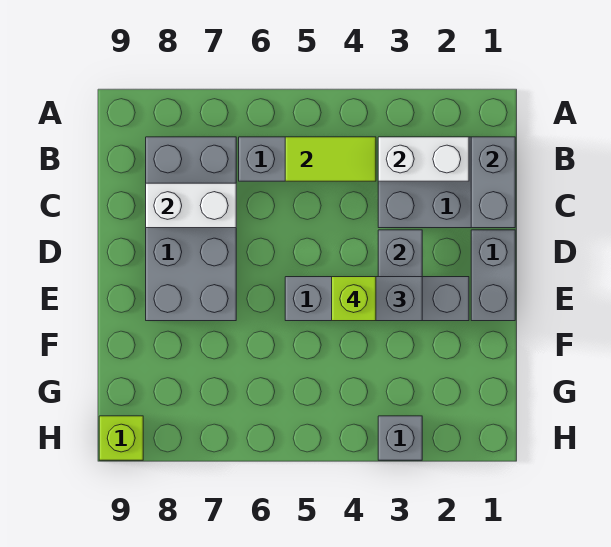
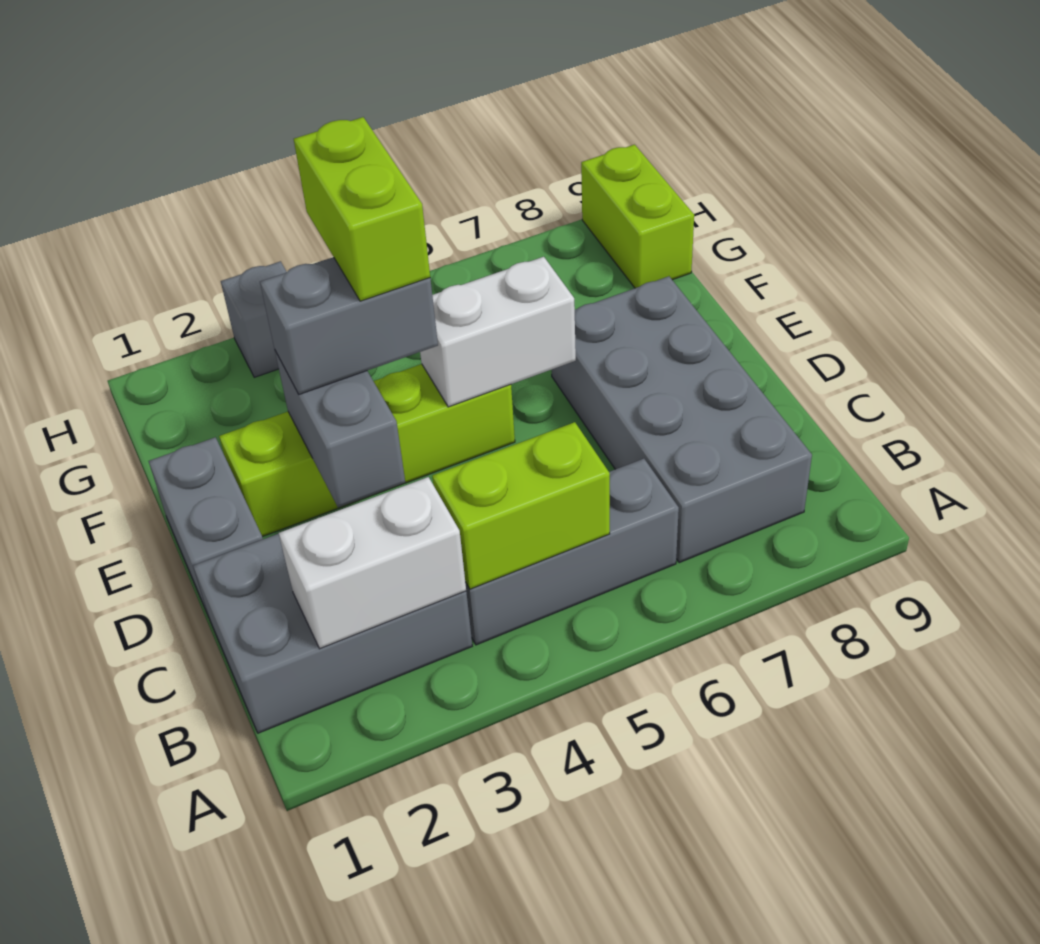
grey 1x2 brick [471,137,515,228] -> none
lime 1x2 tile [285,137,376,181] -> lime 1x2 brick [432,422,610,589]
white 1x2 brick [146,183,236,228] -> white 1x2 brick moved to [420,257,576,407]
grey 1x4 brick [285,277,469,321] -> lime 1x4 brick [219,364,515,537]
lime 1x1 brick [332,277,376,321] -> lime 1x2 brick [294,117,430,301]
lime 1x1 brick [99,416,143,460] -> lime 1x2 brick [581,145,694,288]

